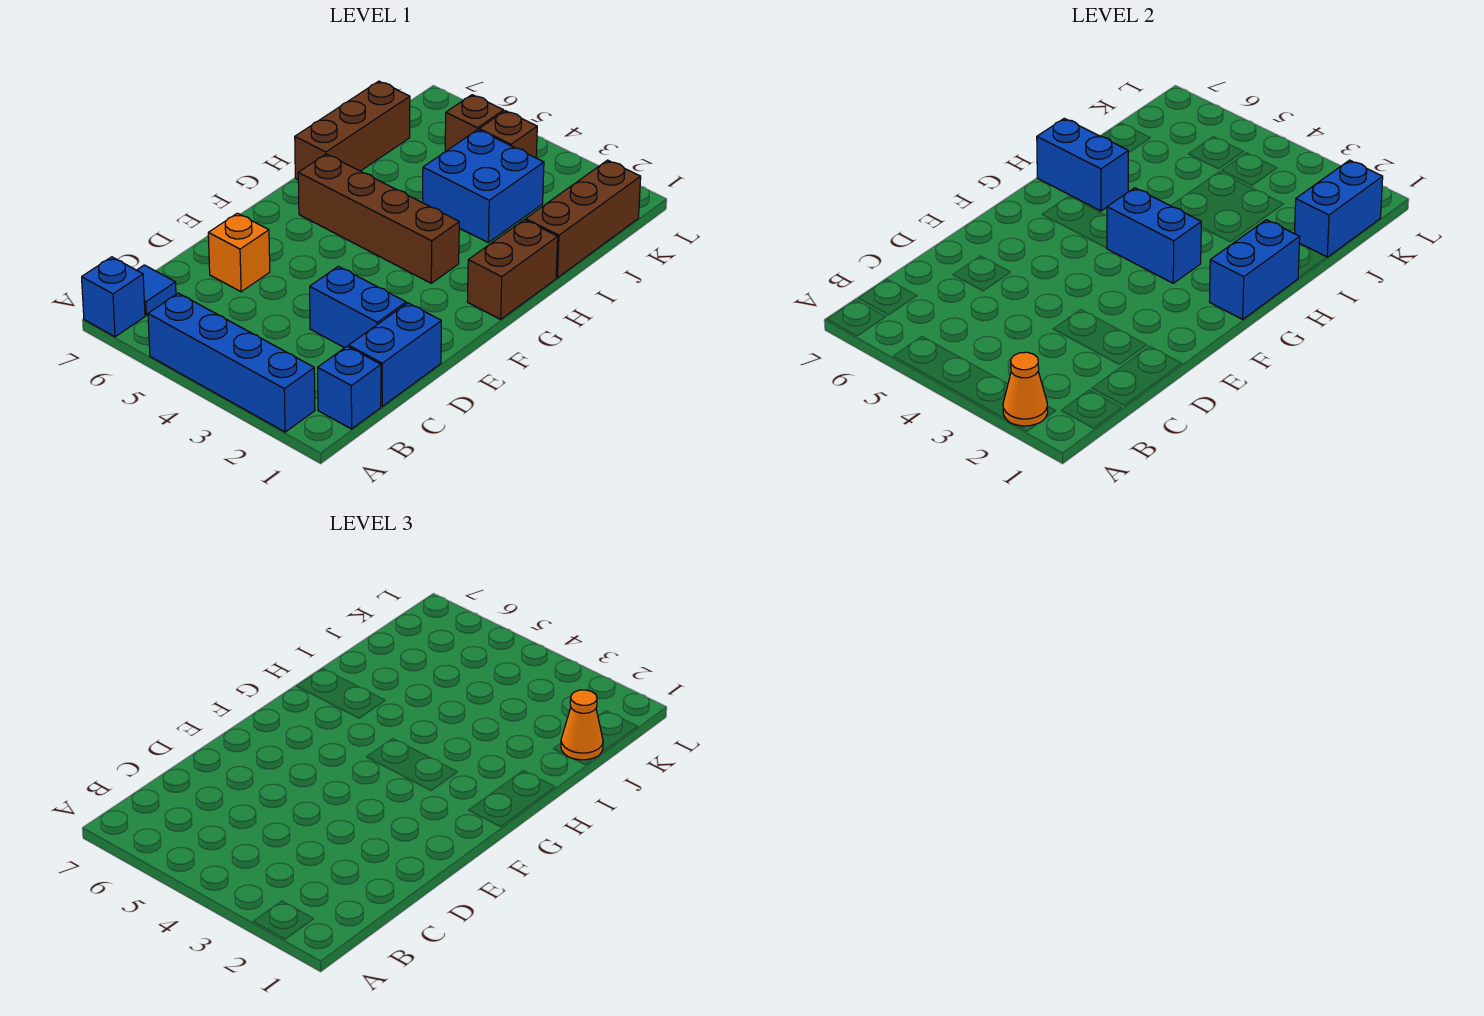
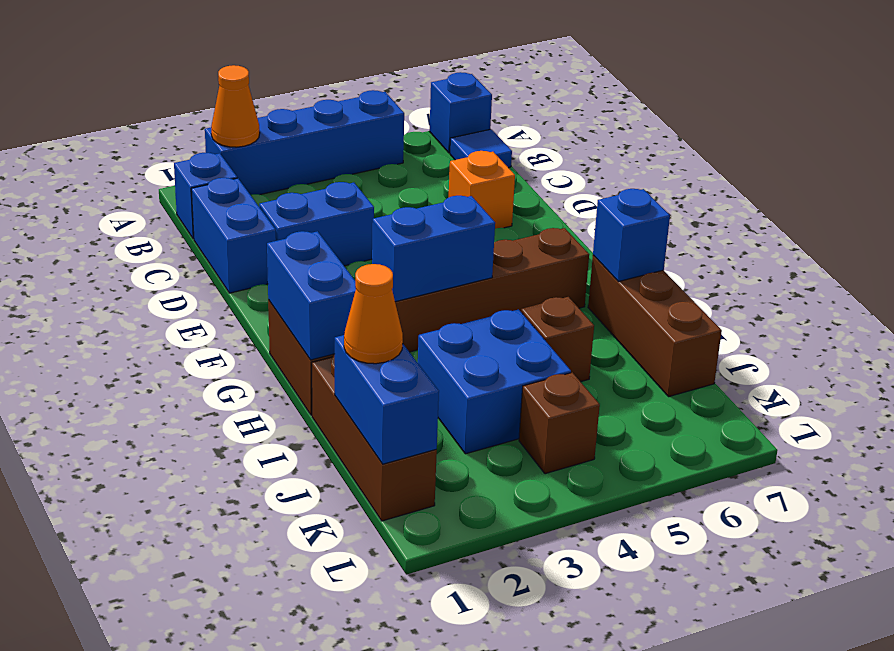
blue 1x2 brick [1037,118,1128,211] -> blue 1x1 brick [593,189,670,282]
brown 1x1 brick [445,95,504,152] -> brown 1x1 brick moved to [521,297,594,382]

